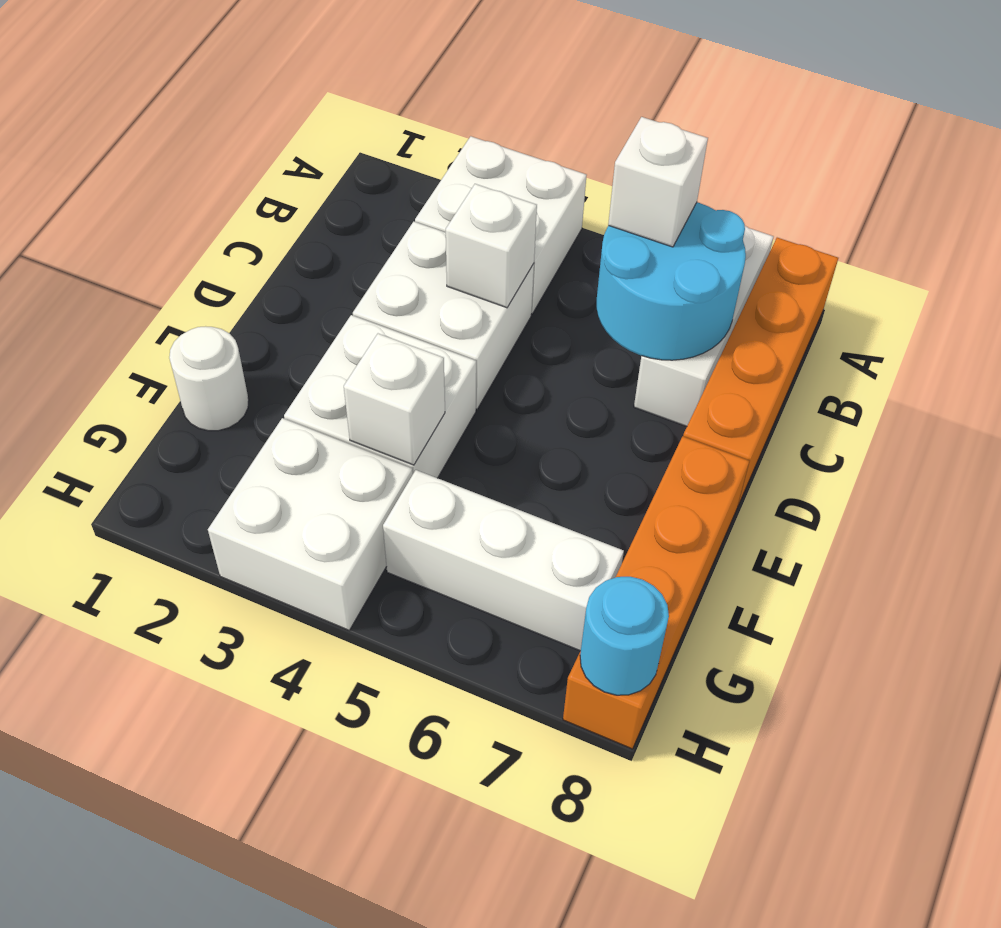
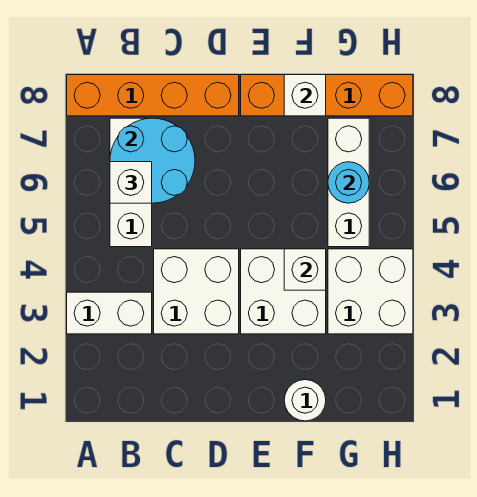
white 2x2 brick [415,136,587,314] -> white 1x2 brick [67,292,152,334]
white 1x3 brick [634,226,774,427] -> white 1x3 brick turned to [110,118,152,247]
white 1x1 brick [446,184,537,308] -> white 1x1 brick moved to [284,75,326,116]
cyan 1x1 round brick [580,577,669,695] -> cyan 1x1 round brick moved to [328,162,369,203]

